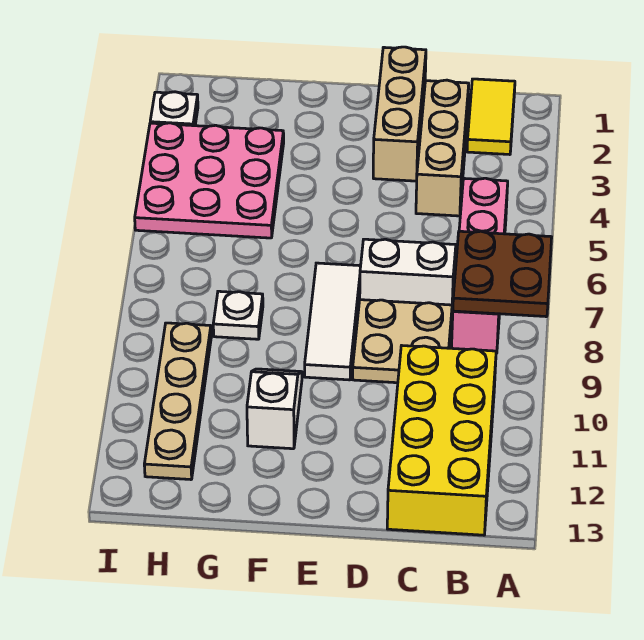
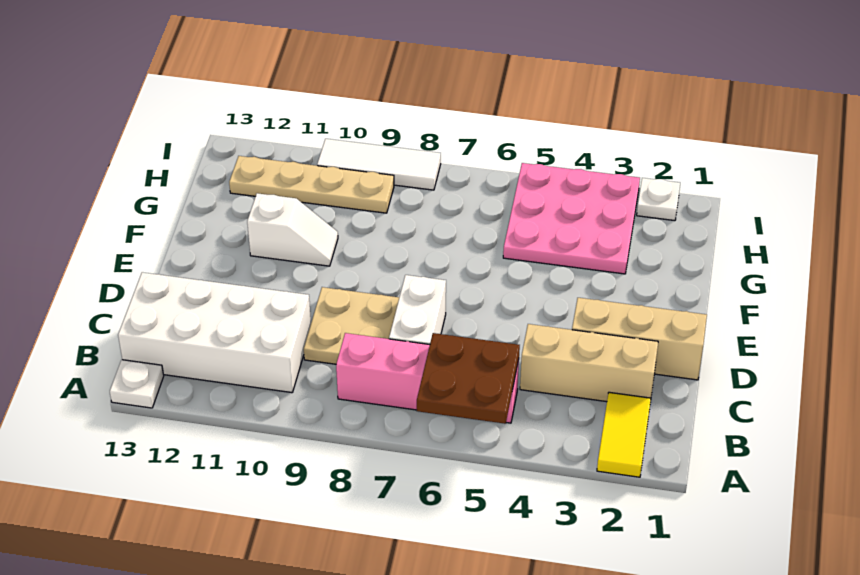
brown 2x2 plate [453,231,552,317] -> brown 2x2 plate moved to [417,333,520,424]
yellow 1x2 tile [467,79,515,155] -> yellow 1x2 tile turned to [597,392,651,477]
yellow 2x4 brick [387,346,496,535] -> white 2x4 brick [118,272,311,393]
white 1x3 tile [305,263,361,380] -> white 1x3 tile moved to [317,139,441,190]
white 1x1 plate [213,291,263,339] -> white 1x1 plate moved to [110,360,164,408]

